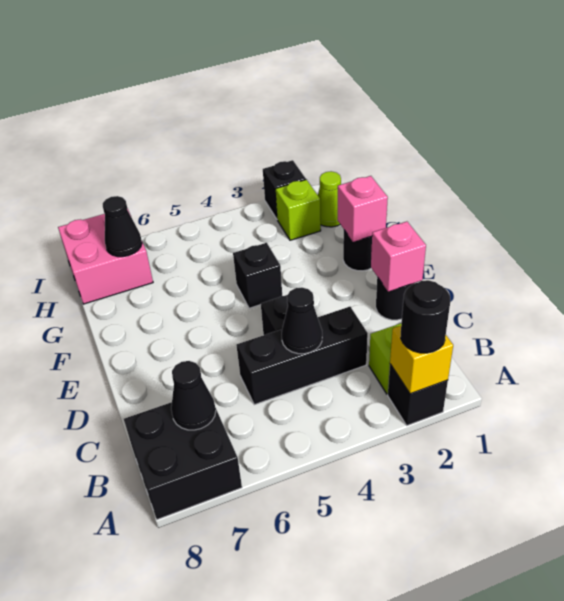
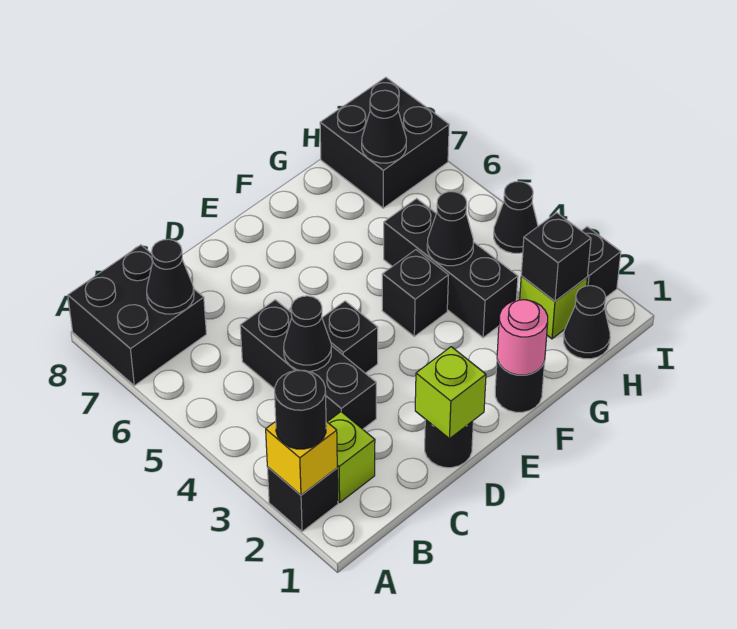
pink 1x1 brick [371,222,426,292] -> lime 1x1 brick [415,347,486,439]
pink 1x1 brick [338,176,388,242] -> pink 1x1 round brick [497,300,548,375]
none -> black 1x3 brick [384,199,518,338]
none -> black 1x1 cone [427,192,473,266]
lime 1x1 cone [318,171,341,227] -> black 1x1 cone [564,286,610,359]
none -> black 1x1 brick [521,213,591,301]
pink 2x2 brick [58,208,153,304] -> black 2x2 brick [320,77,449,208]
none -> black 1x1 cone [494,181,538,253]

